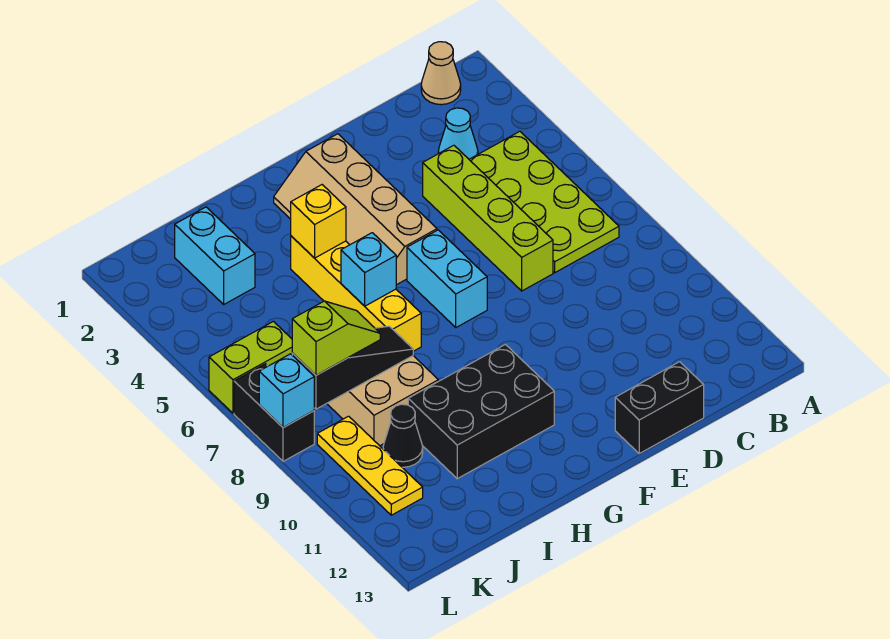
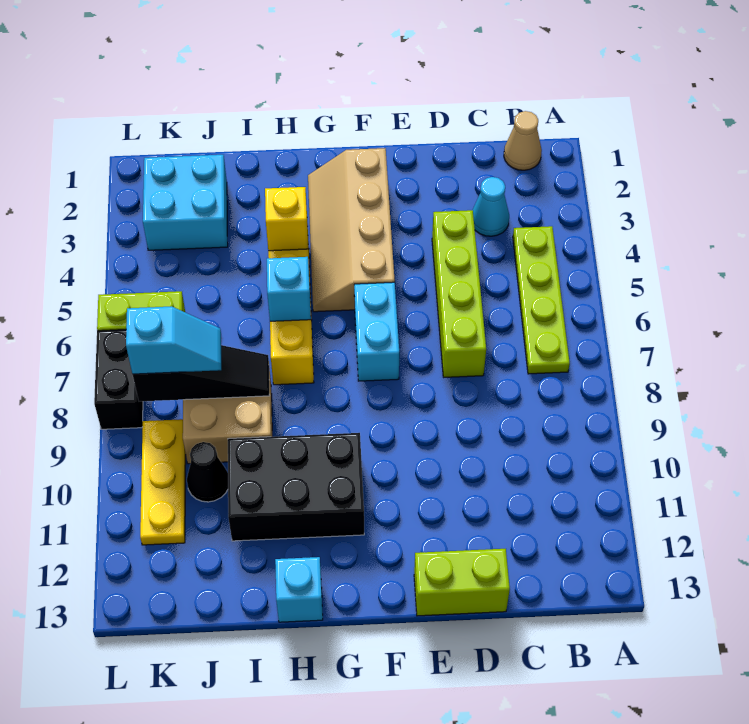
lime 2x4 plate [469,131,619,273] -> lime 1x4 plate [513,226,570,374]
black 1x2 brick [615,362,704,453] -> lime 1x2 brick [414,549,510,616]
cyan 1x2 brick [175,207,255,304] -> cyan 2x2 brick [143,155,228,250]
lime 1x2 slope [292,301,380,375] -> cyan 1x2 slope [126,306,221,374]
cyan 1x1 brick [259,354,314,428] -> cyan 1x1 brick moved to [275,557,323,622]

